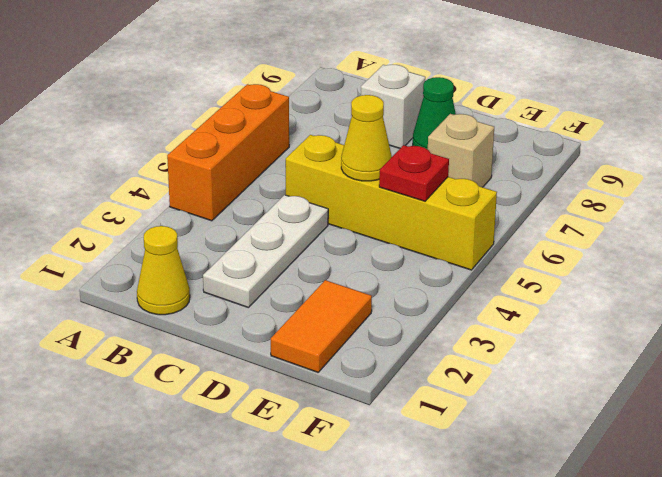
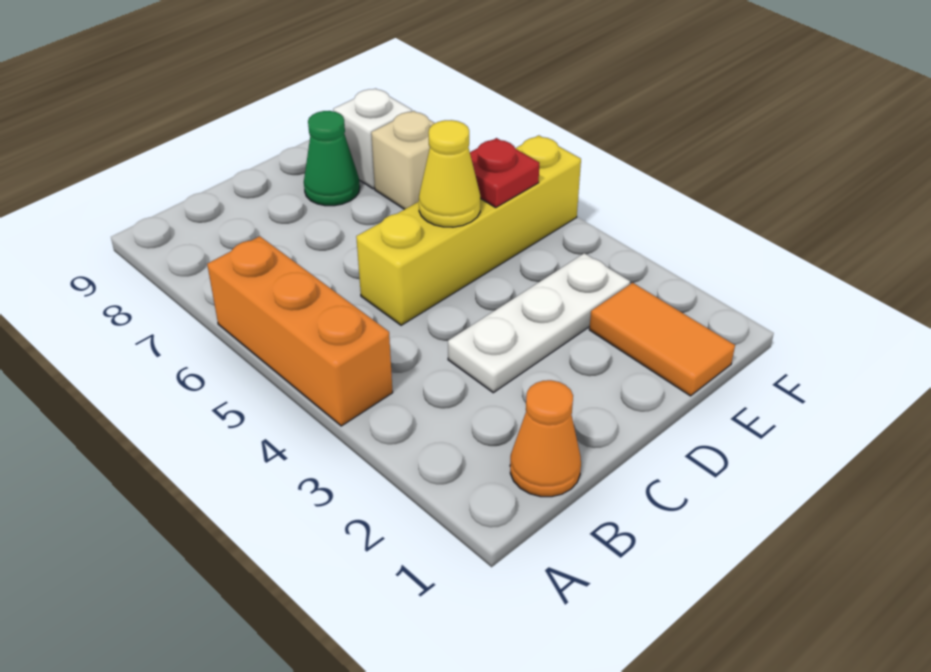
yellow 1x1 cone [137,226,190,315] -> orange 1x1 cone [510,380,581,497]
white 1x3 plate [203,195,328,308] -> white 1x3 plate turned to [448,253,630,393]
white 1x1 brick [361,65,425,148] -> white 1x1 brick moved to [333,89,412,189]

